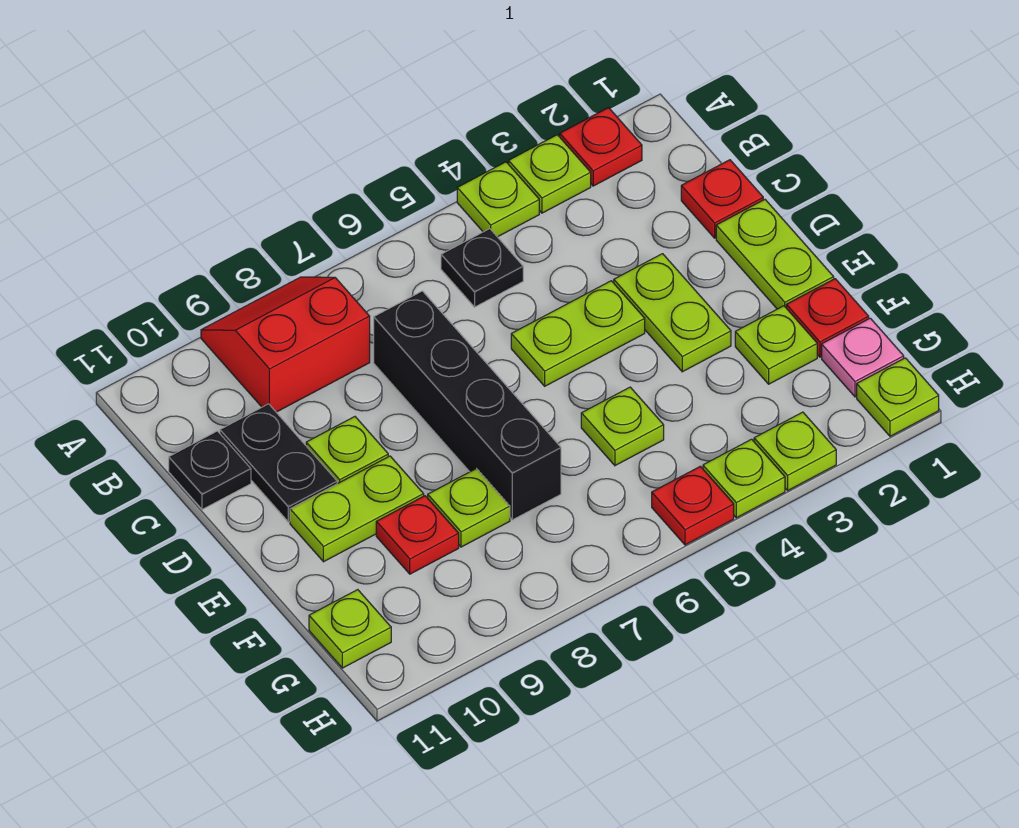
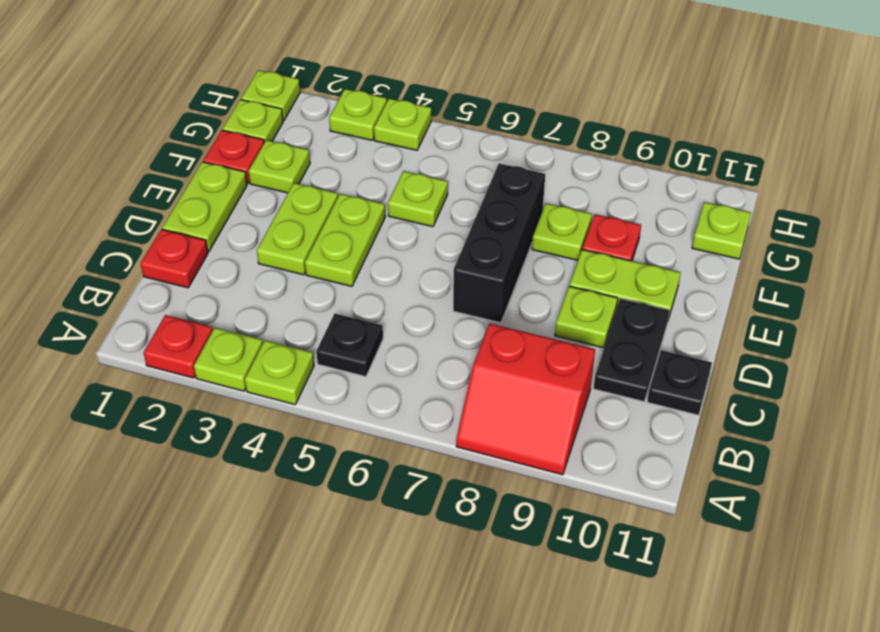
black 1x4 brick [374,291,561,520] -> black 1x3 brick [453,164,545,323]
lime 1x2 plate [511,281,645,386] -> lime 1x2 plate turned to [305,194,385,286]
pink 1x1 plate [822,318,904,397] -> lime 1x1 plate [223,100,283,143]
red 1x1 plate [652,466,734,545] -> none

